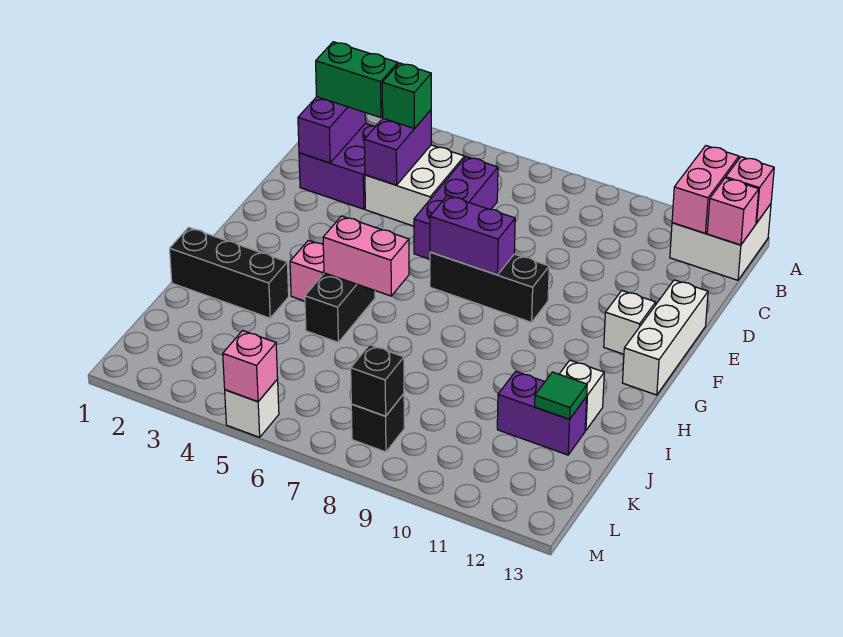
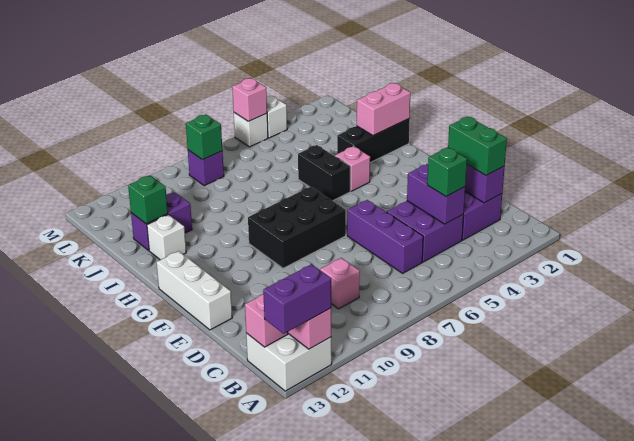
pink 1x1 brick [726,157,774,223] -> pink 1x1 brick moved to [320,258,360,309]
green 1x2 brick [316,42,398,118] -> green 1x2 brick turned to [448,116,507,175]
white 2x2 brick [365,145,465,226] -> purple 2x2 brick [387,201,464,262]
black 1x3 brick [430,252,549,322] -> black 2x3 brick [248,187,346,268]
purple 1x2 brick [430,196,515,275] -> purple 1x2 brick moved to [263,264,331,334]
white 1x1 brick [604,291,656,354] -> white 1x1 brick moved to [267,96,287,138]
pink 1x2 brick [323,216,409,296] -> pink 1x2 brick moved to [357,83,410,136]
green 1x1 tile [535,372,587,419] -> green 1x1 brick [128,175,168,224]
black 1x1 brick [351,394,404,452] -> purple 1x1 brick [188,150,224,186]
black 1x1 brick [351,345,404,416] -> green 1x1 brick [186,115,222,160]

